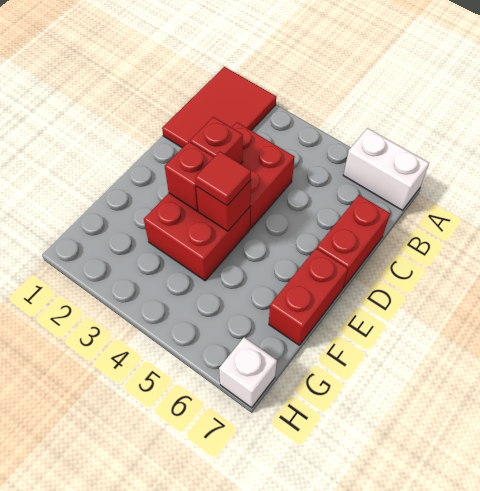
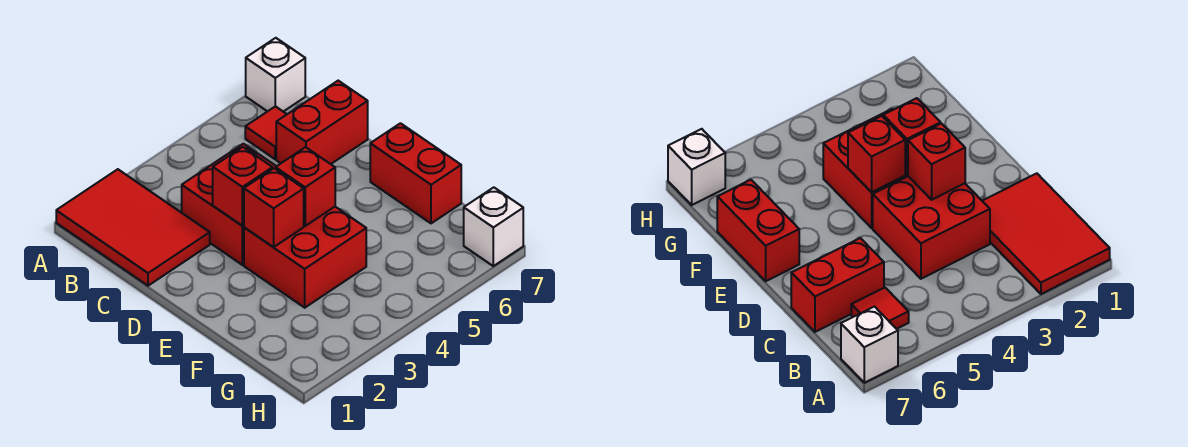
white 1x2 brick [343,128,429,210] -> white 1x1 brick [246,38,305,112]
red 1x2 brick [317,195,390,288] -> red 1x2 brick turned to [276,81,368,164]
red 1x1 tile [195,151,251,206] -> red 1x1 tile moved to [245,106,287,159]

